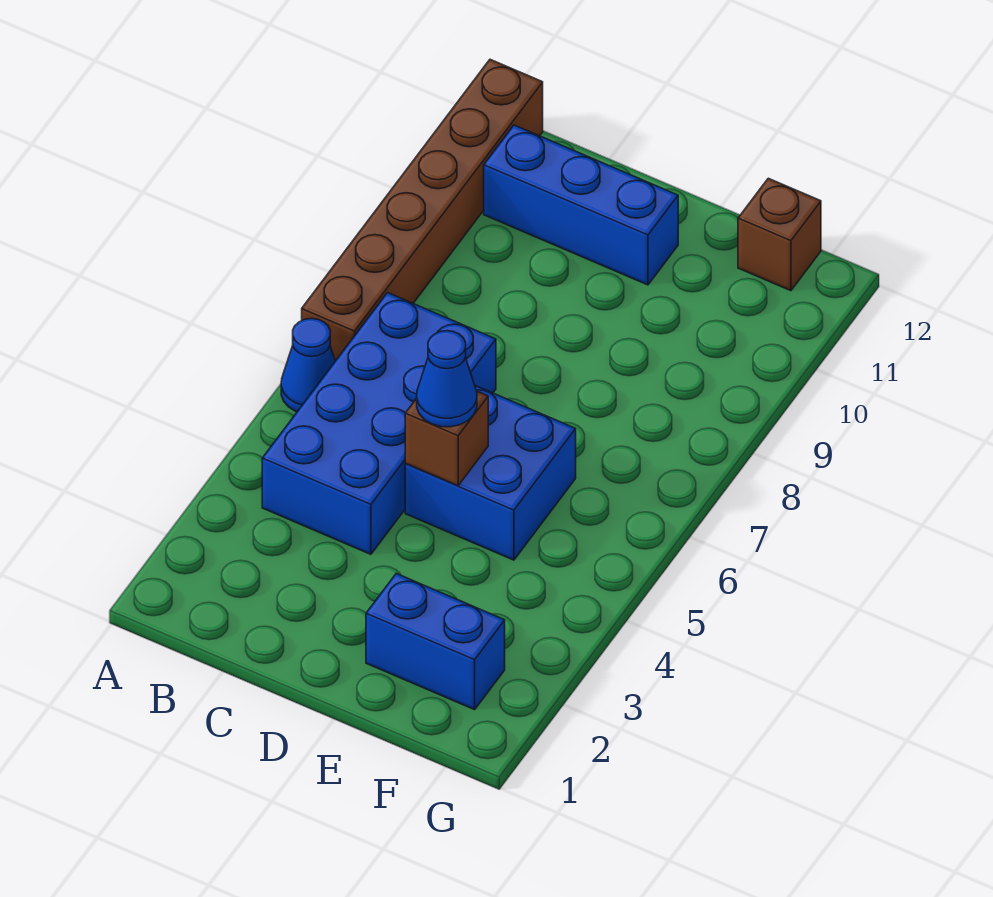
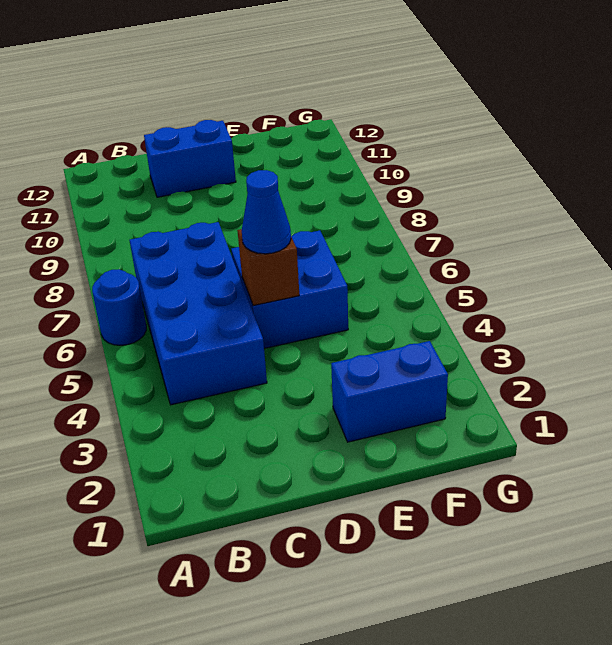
blue 1x1 cone [281,318,335,412] -> blue 1x1 round brick [92,269,146,345]
brown 1x6 brick [302,59,543,361] -> none
blue 1x3 brick [484,125,678,285] -> blue 1x2 brick [144,120,236,197]
brown 1x1 brick [738,178,821,291] -> none

